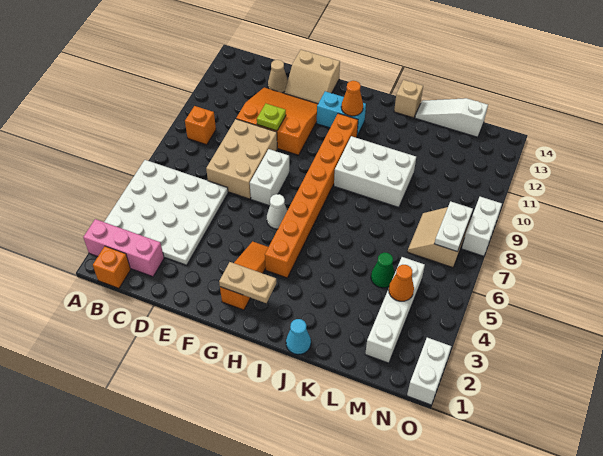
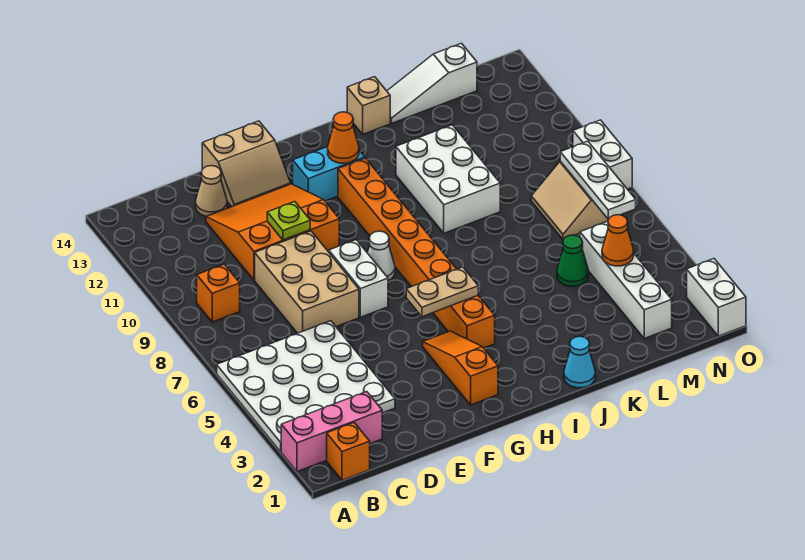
tan 1x2 plate [219,262,276,303] -> tan 1x2 plate moved to [406,267,478,317]
white 1x1 cone [267,194,287,229] -> white 1x1 cone moved to [367,231,395,281]
white 2x3 brick [334,136,416,207] -> white 2x3 brick turned to [396,125,500,233]
white 1x2 plate [434,201,473,252] -> white 1x3 plate [560,141,636,219]

